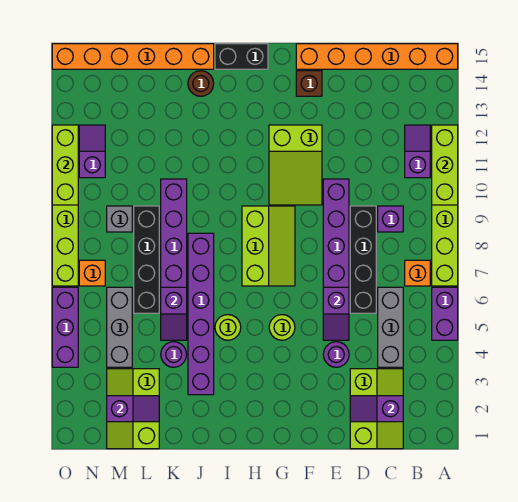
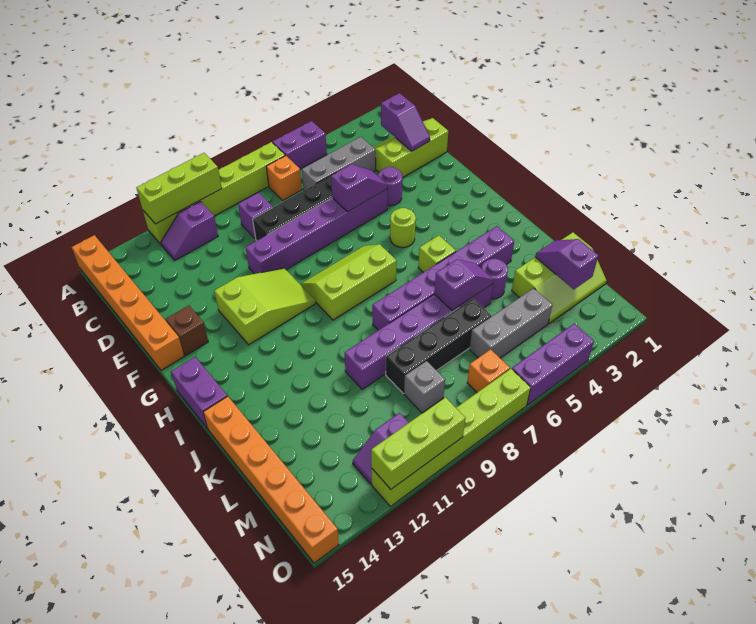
black 1x2 brick [215,44,268,69] -> purple 1x2 brick [171,357,227,429]
lime 1x1 round brick [215,315,241,340] -> lime 1x1 brick [418,236,456,272]
brown 1x1 round brick [188,71,214,96] -> none

